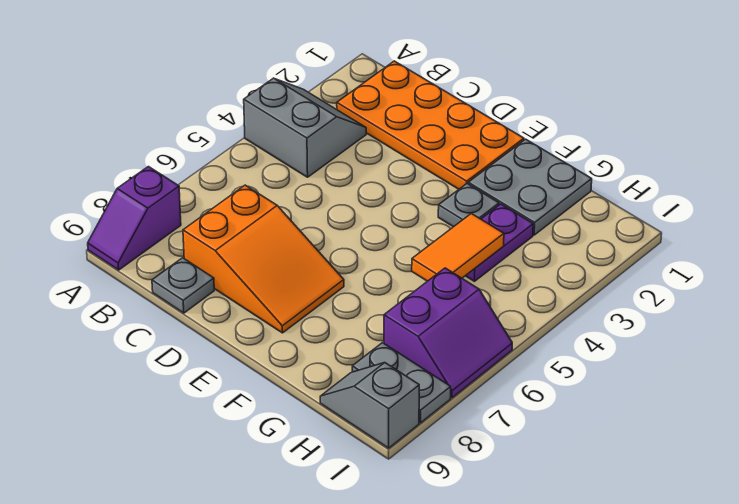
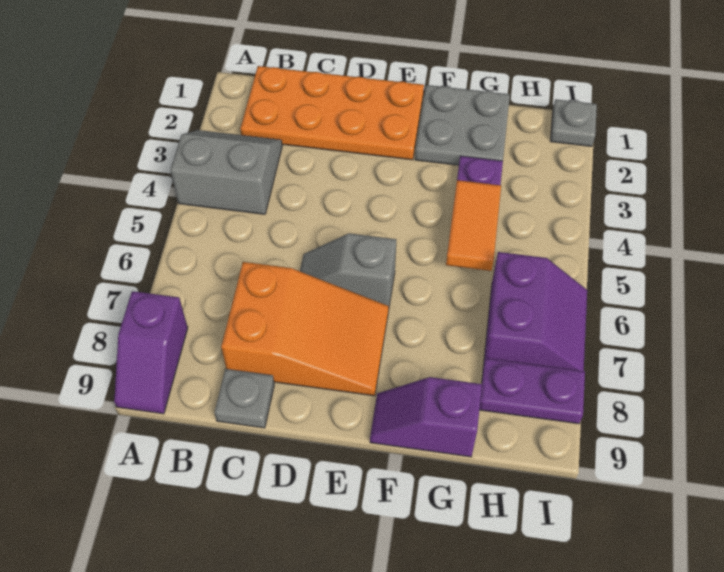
grey 1x1 plate [438,184,499,227] -> grey 1x1 plate moved to [551,99,597,146]
none -> purple 1x2 slope [370,377,482,457]
grey 1x2 plate [352,343,451,423] -> purple 1x2 plate [479,358,585,424]
grey 1x2 slope [320,363,419,448] -> grey 1x2 slope moved to [300,233,396,306]

